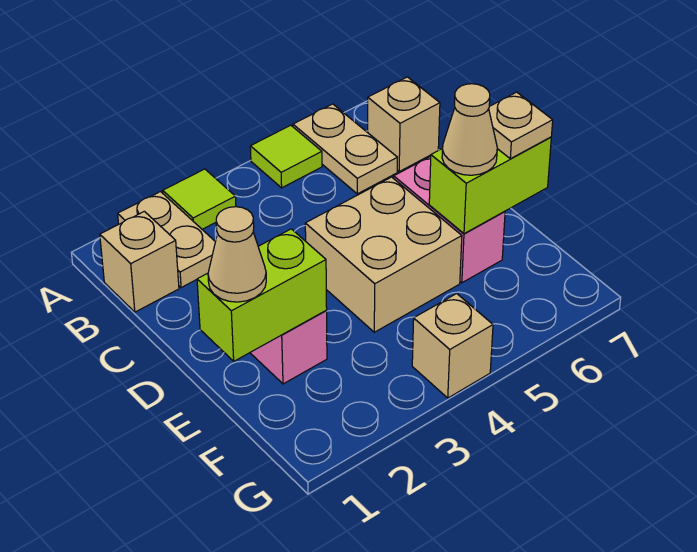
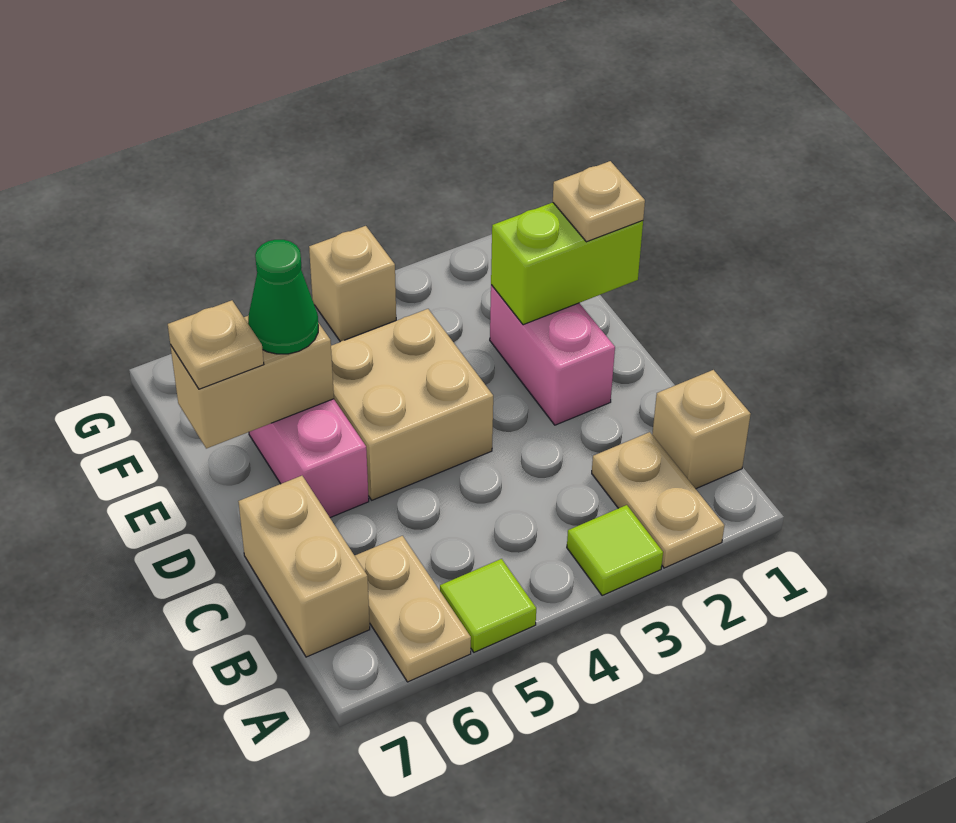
tan 1x1 brick [368,77,440,171] -> tan 1x2 brick [238,476,370,657]
tan 1x1 cone [208,207,266,302] -> tan 1x1 plate [553,161,645,242]
lime 1x2 brick [429,137,551,234] -> tan 1x2 brick [170,315,334,448]
tan 1x1 cone [442,84,497,175] -> green 1x1 cone [248,240,318,354]

